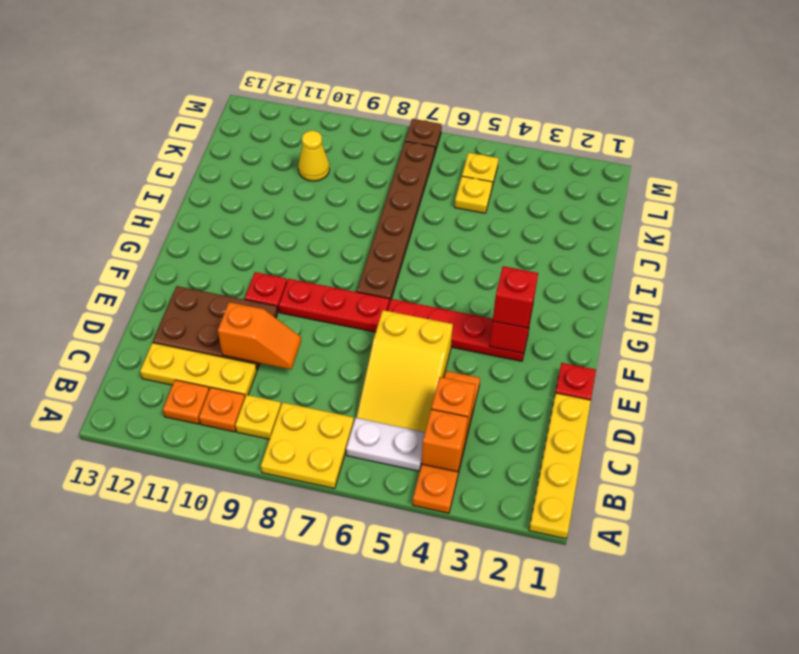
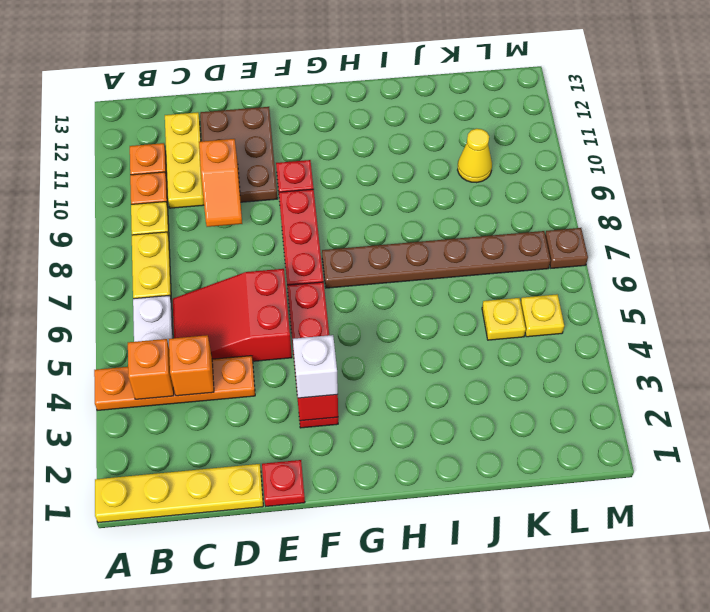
yellow 2x2 plate [261,402,354,489] -> yellow 1x2 plate [132,232,171,299]
yellow 2x3 slope [356,310,453,432] -> red 2x3 slope [173,269,292,361]
red 1x1 brick [493,266,538,328] -> white 1x1 brick [293,335,338,398]

